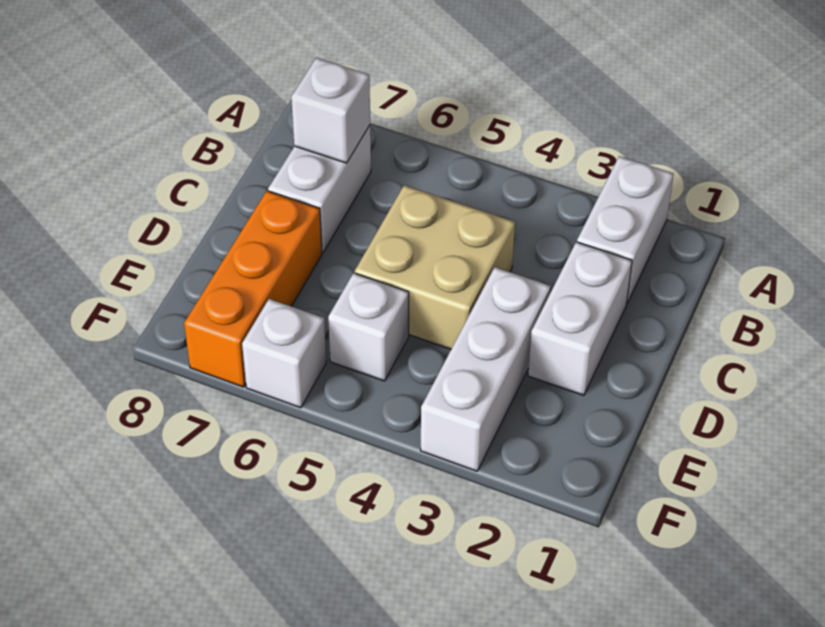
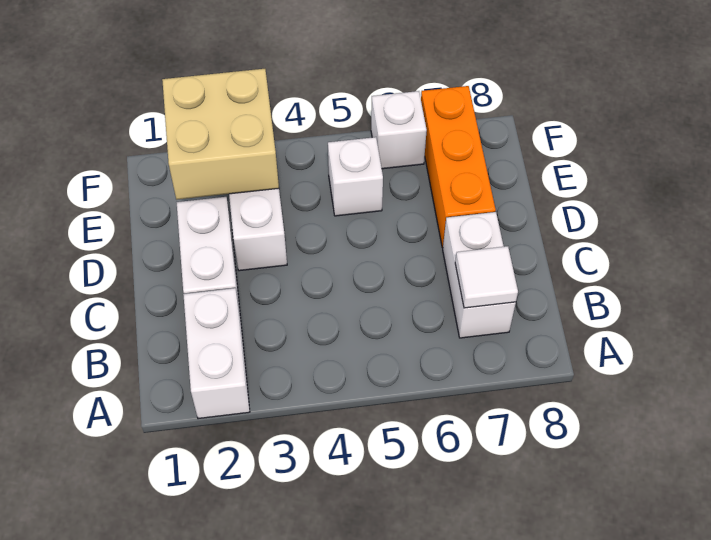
white 1x1 brick [291,58,370,163] -> white 1x1 tile [455,246,518,308]
tan 2x2 brick [355,185,515,349] -> tan 2x2 brick moved to [162,69,279,200]

